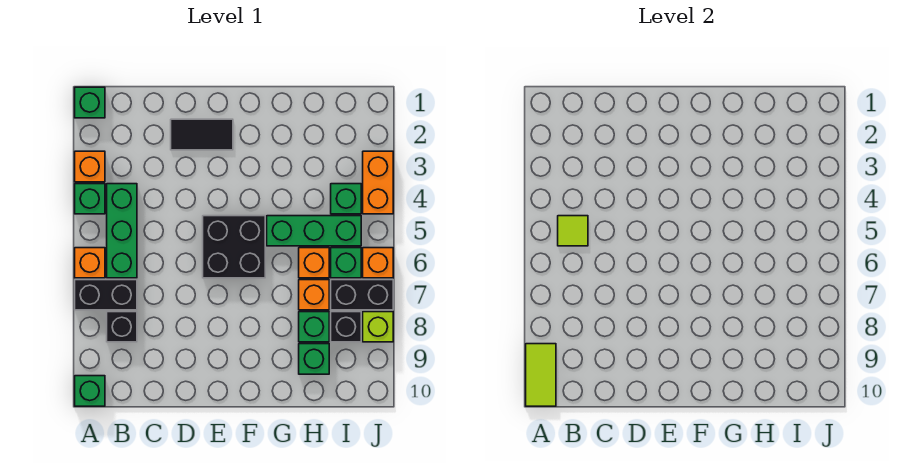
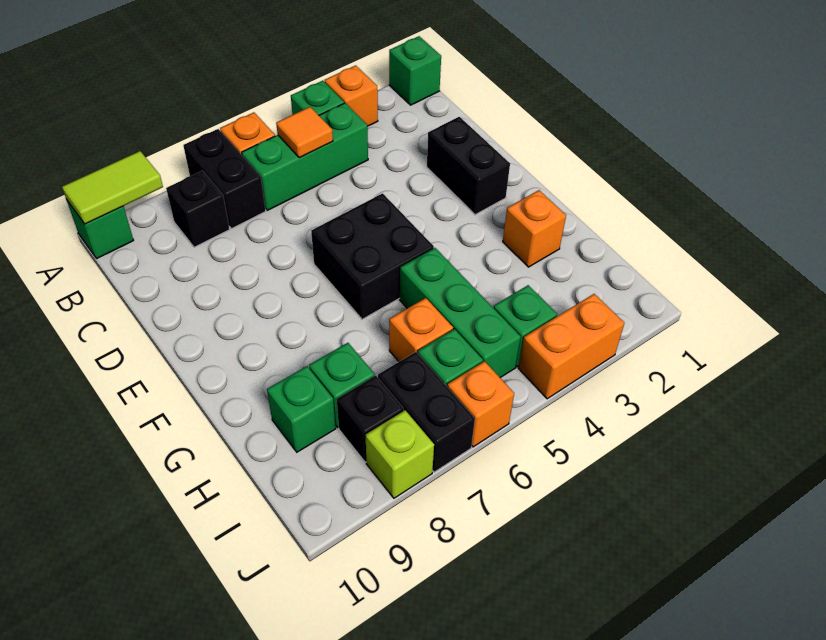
lime 1x1 tile [558,216,588,246] -> orange 1x1 tile [276,107,333,158]
black 1x2 tile [171,119,233,150] -> black 1x2 brick [427,117,510,215]
orange 1x1 brick [299,280,329,310] -> orange 1x1 brick moved to [503,190,566,267]

